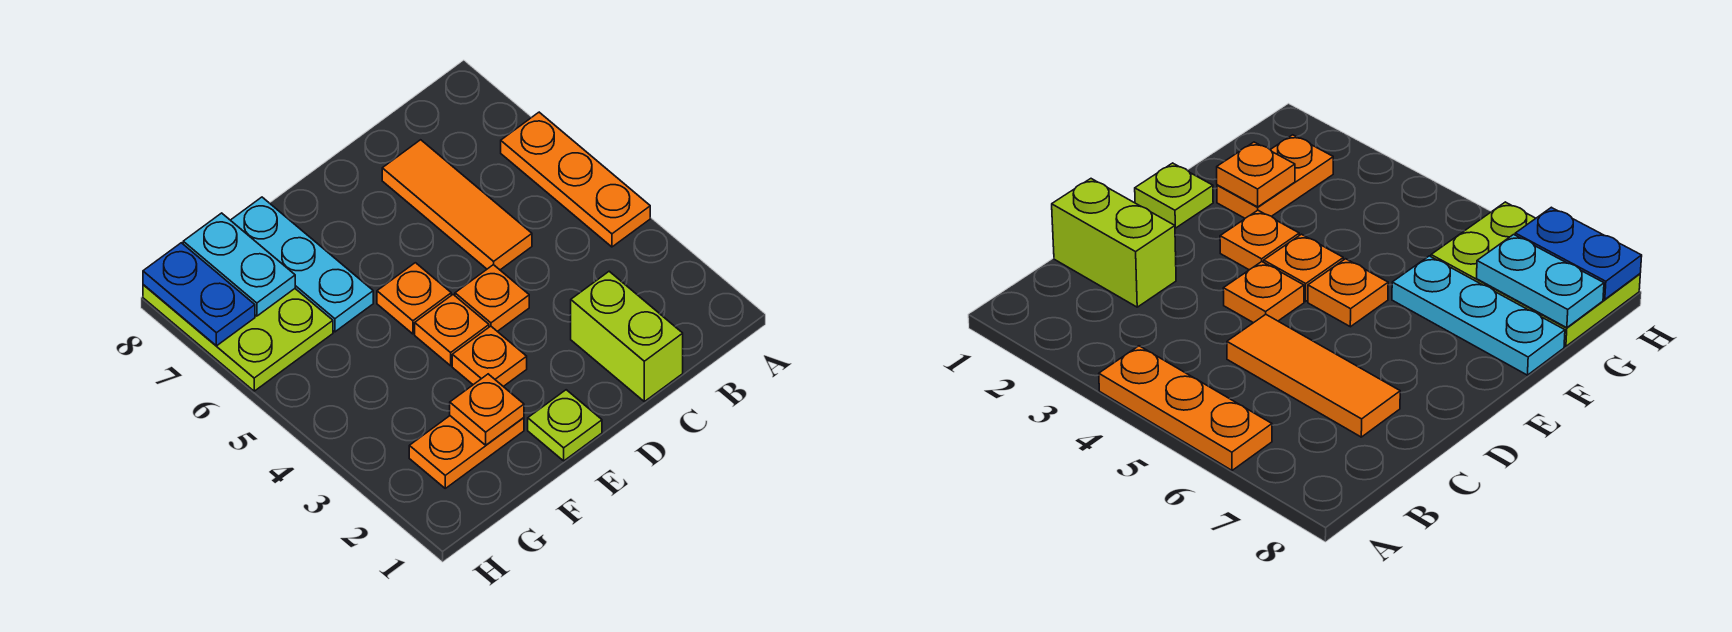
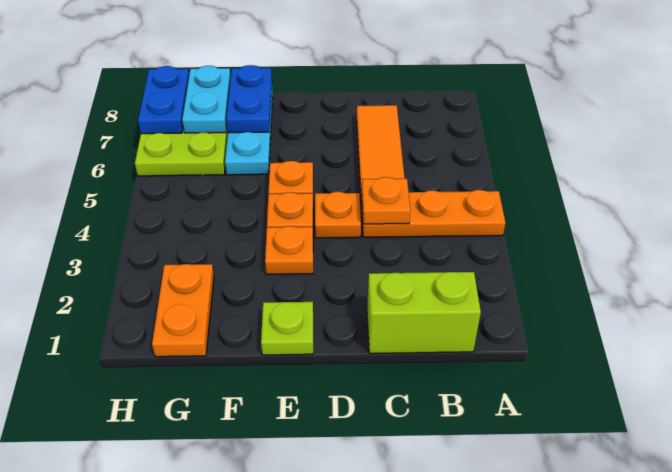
orange 1x3 plate [501,112,650,247] -> orange 1x3 plate turned to [361,190,505,237]
lime 1x2 brick [571,271,683,402] -> lime 1x2 brick turned to [367,272,481,354]
orange 1x2 plate [409,416,524,488] -> orange 1x2 plate turned to [152,264,214,357]
orange 1x1 plate [450,374,524,445] -> orange 1x1 plate moved to [362,177,410,224]
none -> blue 1x2 plate [226,65,272,133]

